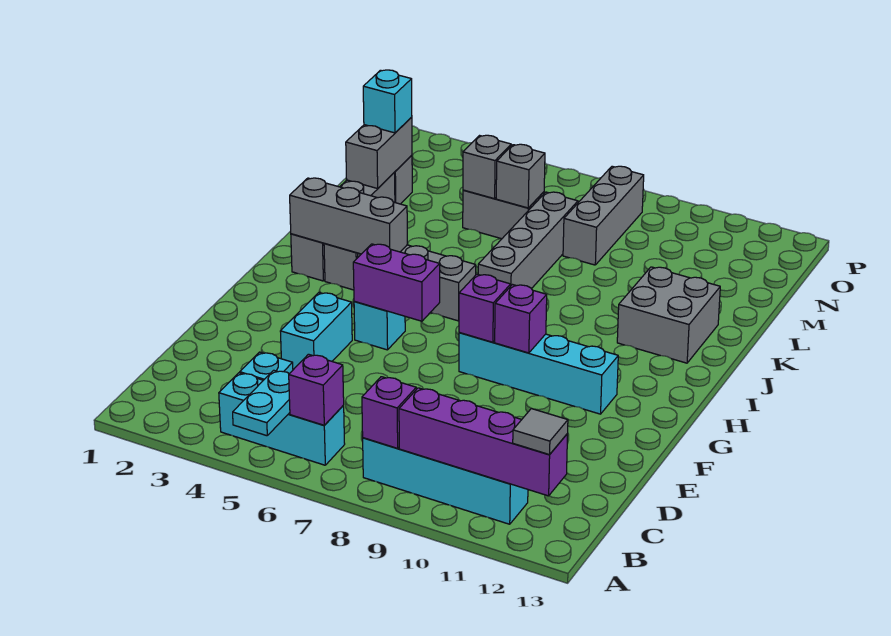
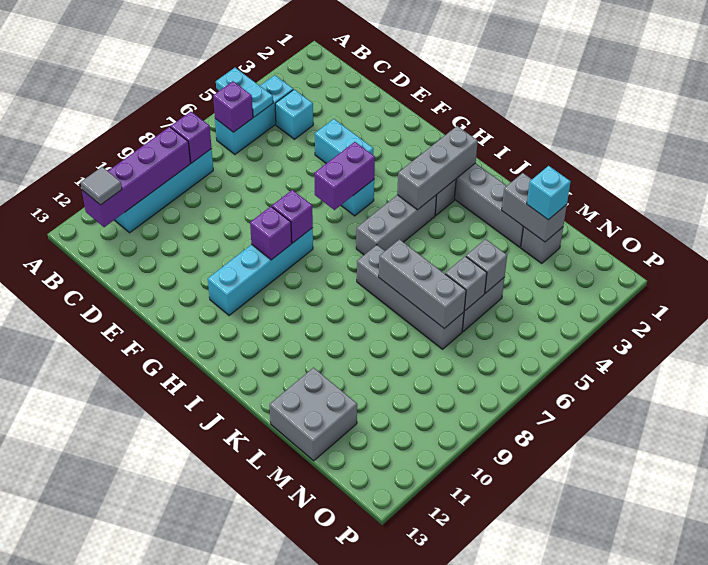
grey 2x2 brick [617,267,720,363] -> grey 2x2 brick moved to [270,368,357,461]
grey 1x3 brick [563,166,644,265] -> grey 1x3 brick moved to [379,239,466,328]

